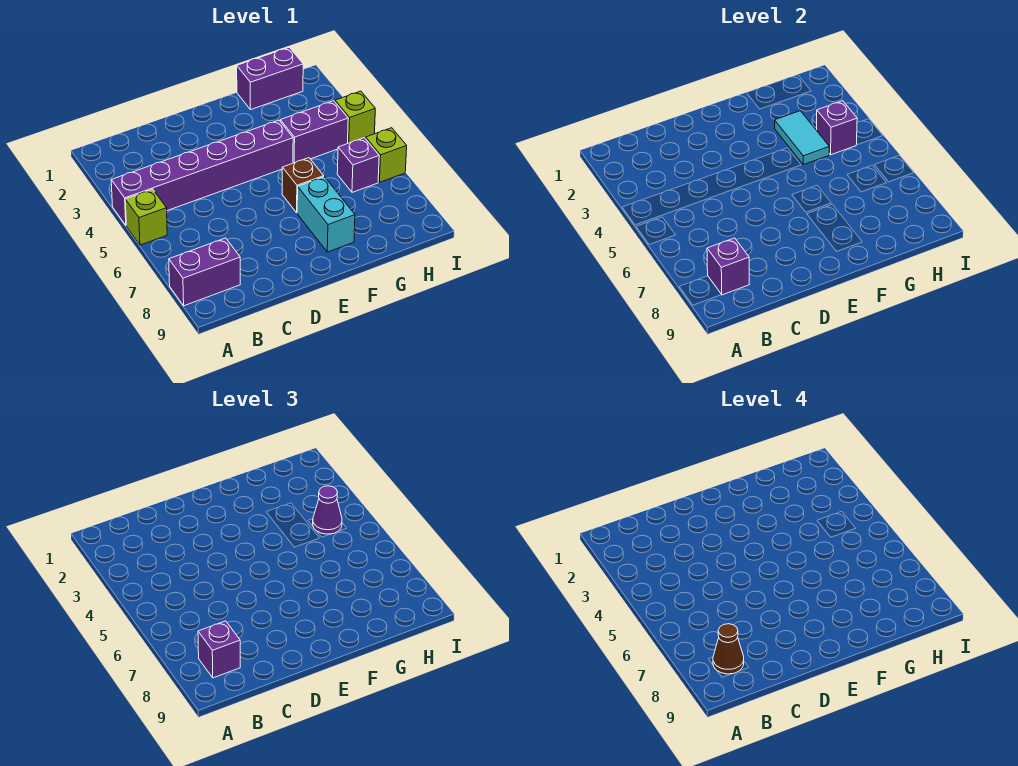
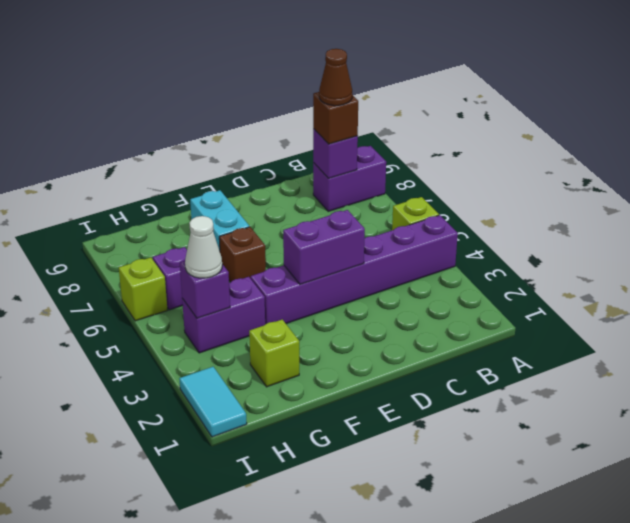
purple 1x1 brick [198,621,240,678] -> brown 1x1 brick [313,92,358,144]
purple 1x2 brick [237,47,303,110] -> purple 1x2 brick moved to [283,210,365,284]
cyan 1x2 tile [775,111,829,165] -> cyan 1x2 tile moved to [179,367,247,437]
purple 1x1 cone [313,486,342,534] -> white 1x1 cone [185,216,222,278]
lime 1x1 brick [335,91,375,143] -> lime 1x1 brick moved to [249,320,299,387]

